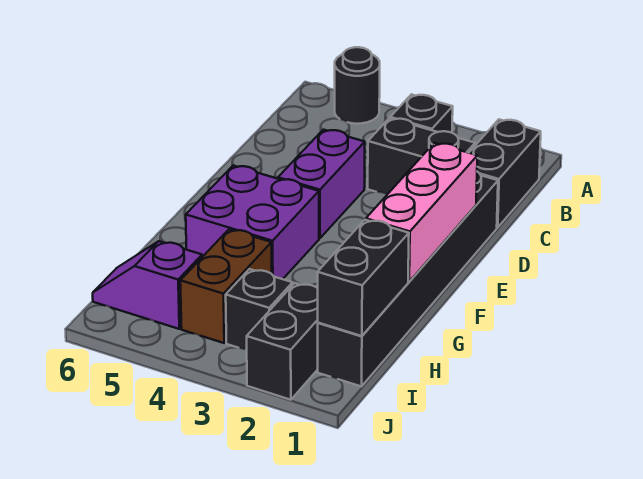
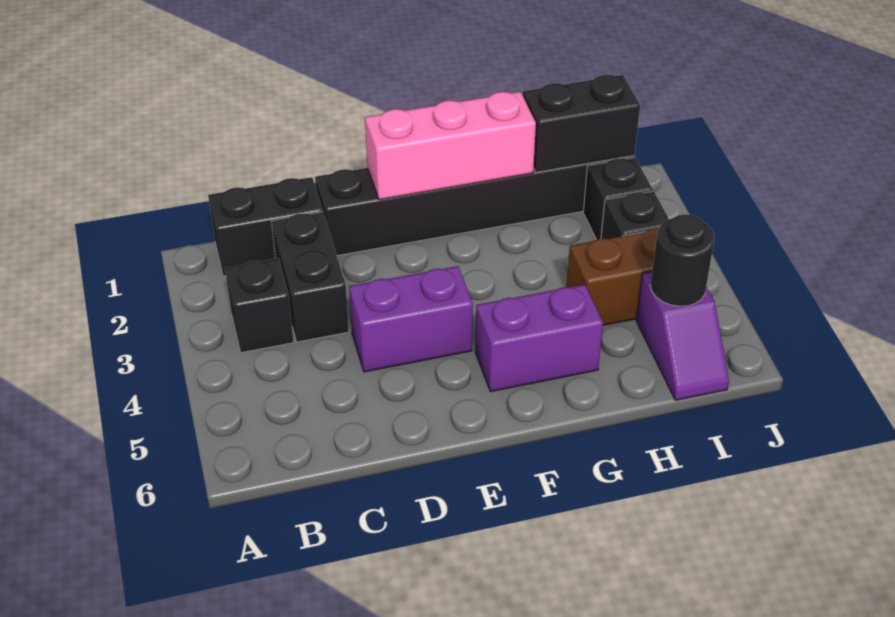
black 1x1 round brick [335,47,380,124] -> black 1x1 round brick moved to [650,215,715,306]
purple 2x2 brick [186,166,319,279] -> purple 1x2 brick [475,284,603,392]
black 1x2 brick [246,283,318,400] -> black 1x1 brick [583,158,653,239]

